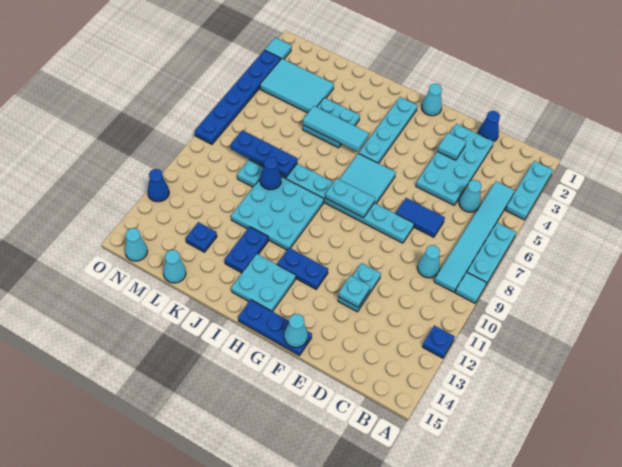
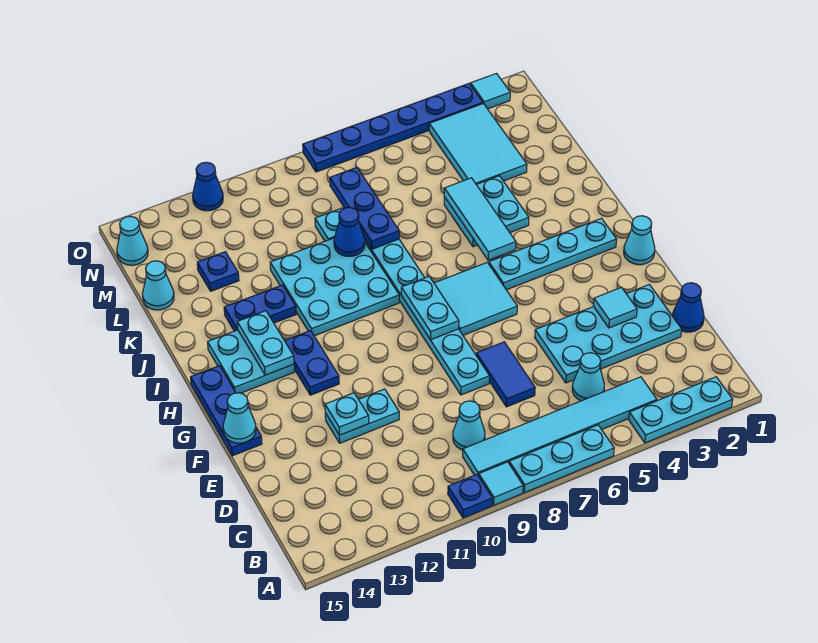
blue 1x1 plate [422,325,455,358] -> blue 1x1 plate moved to [448,475,493,518]
none -> cyan 1x2 plate [237,311,294,375]

